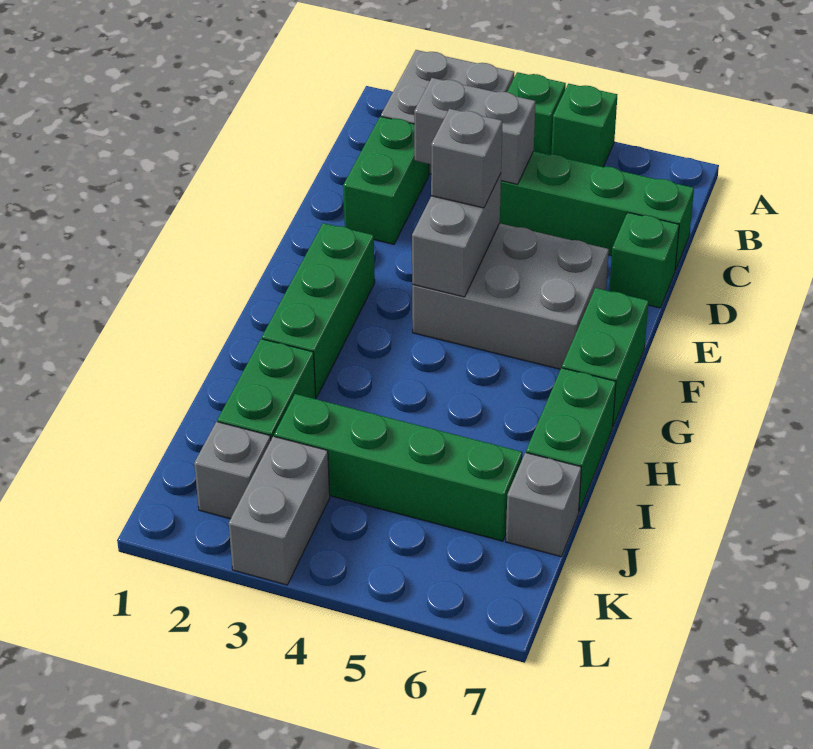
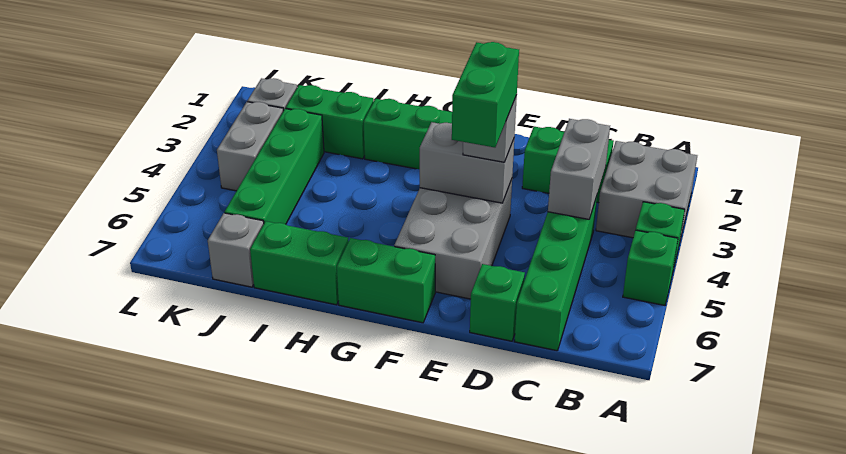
none -> green 1x2 brick [452,42,519,147]
grey 1x2 brick [229,436,330,585] -> grey 1x2 brick turned to [217,102,283,191]

